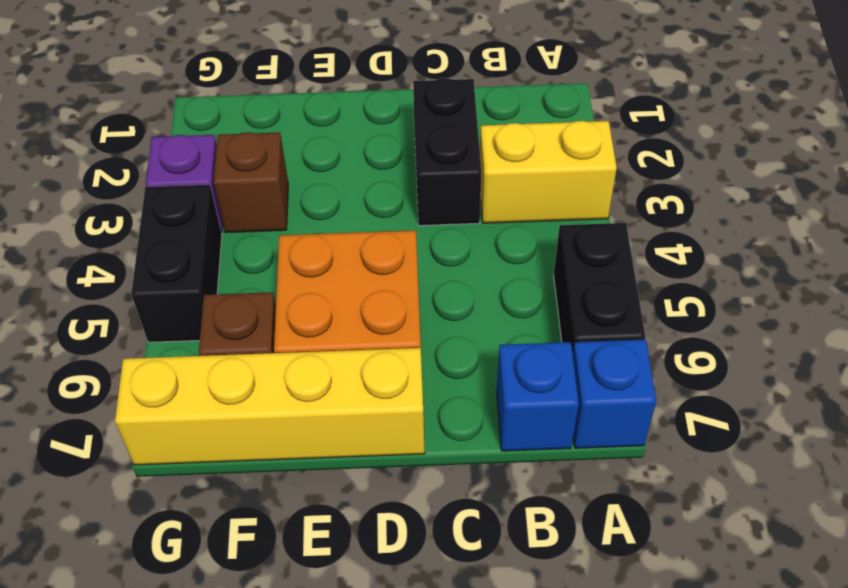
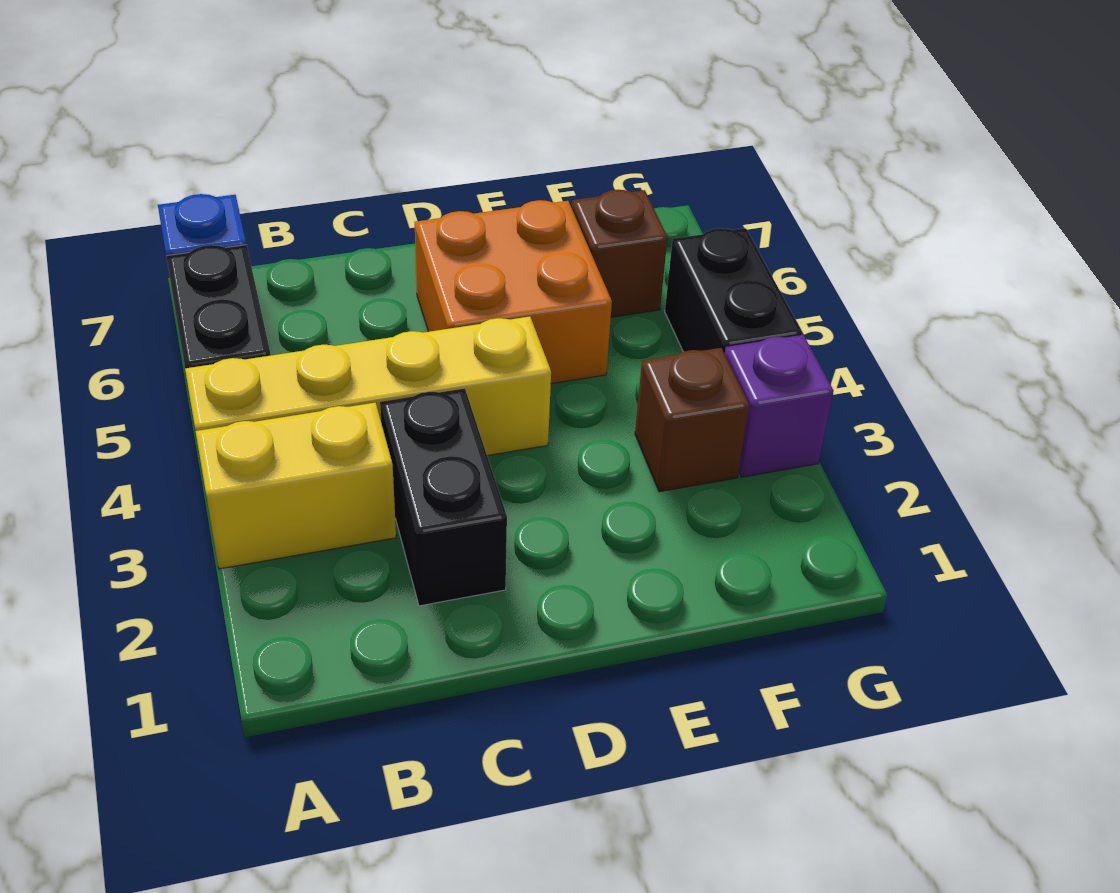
blue 1x1 brick [496,342,579,451] -> none
yellow 1x4 brick [115,348,425,465] -> yellow 1x4 brick moved to [185,317,551,456]

